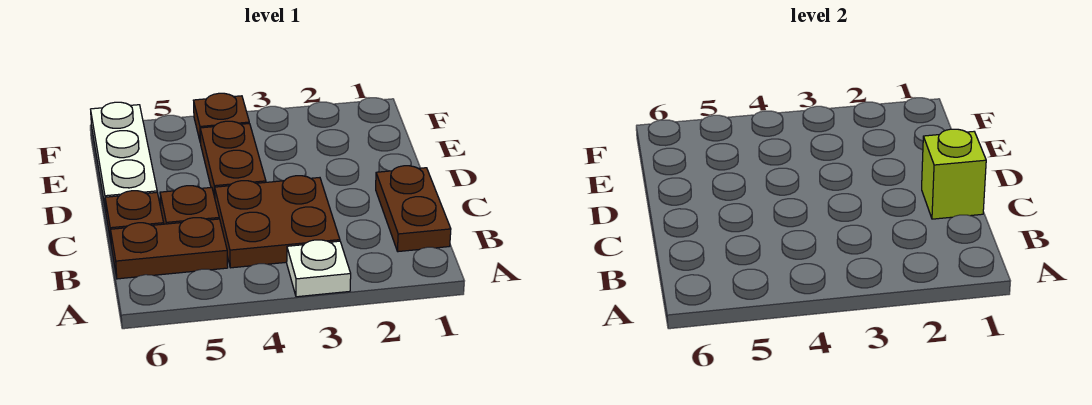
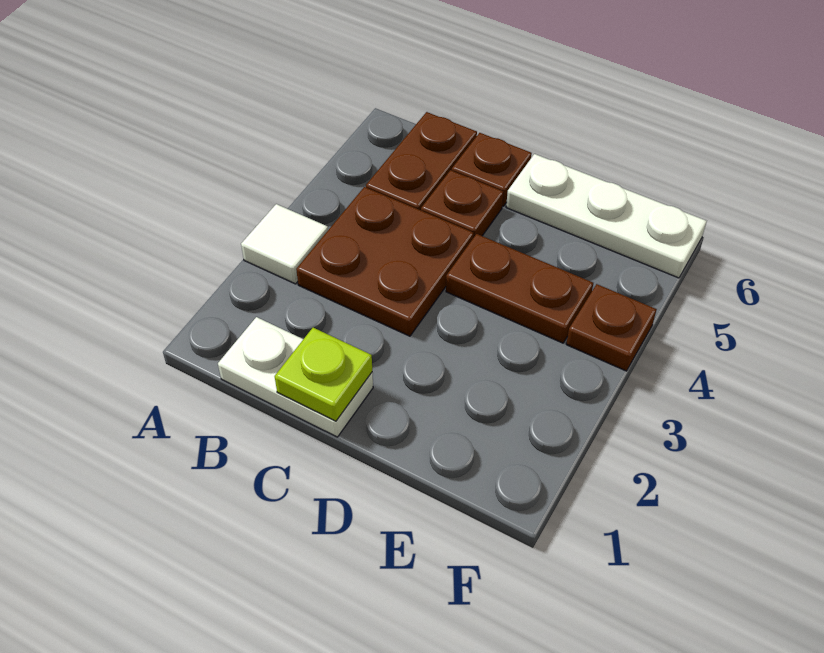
white 1x1 plate [287,240,351,297] -> white 1x1 tile [241,204,328,284]
brown 1x2 plate [376,166,451,252] -> white 1x2 plate [218,317,373,437]
lime 1x1 brick [922,129,986,219] -> lime 1x1 plate [275,328,372,421]

